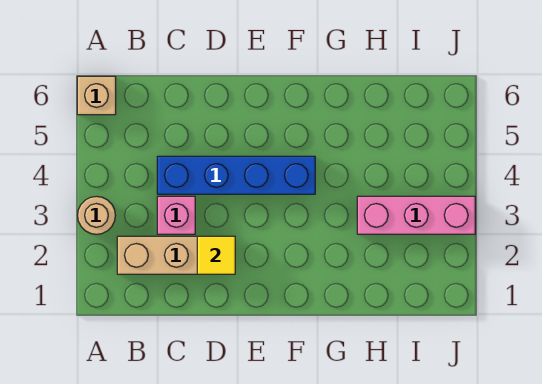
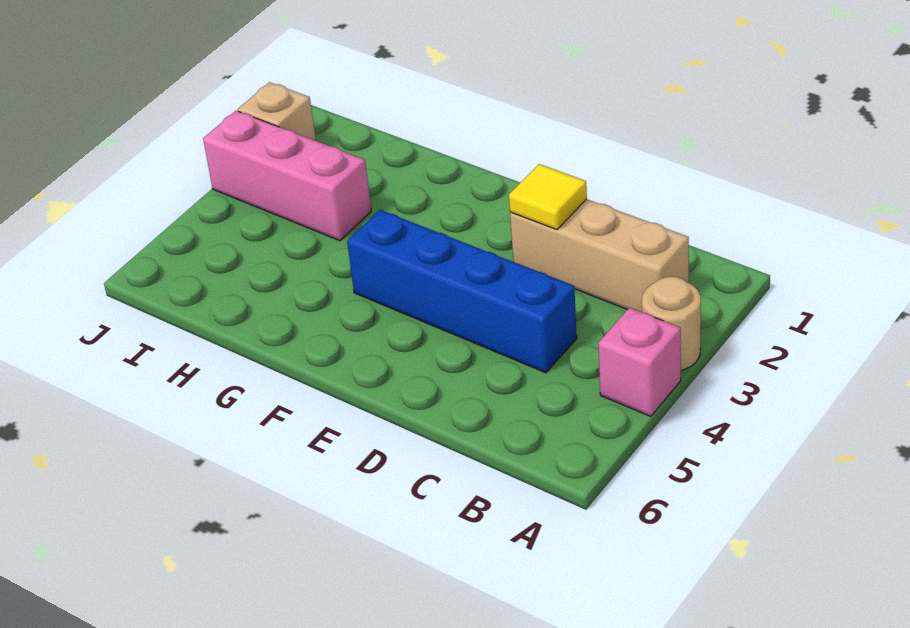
tan 1x1 brick [77,76,116,115] -> tan 1x1 brick moved to [238,82,316,141]
pink 1x1 brick [157,196,195,234] -> pink 1x1 brick moved to [599,308,681,416]

